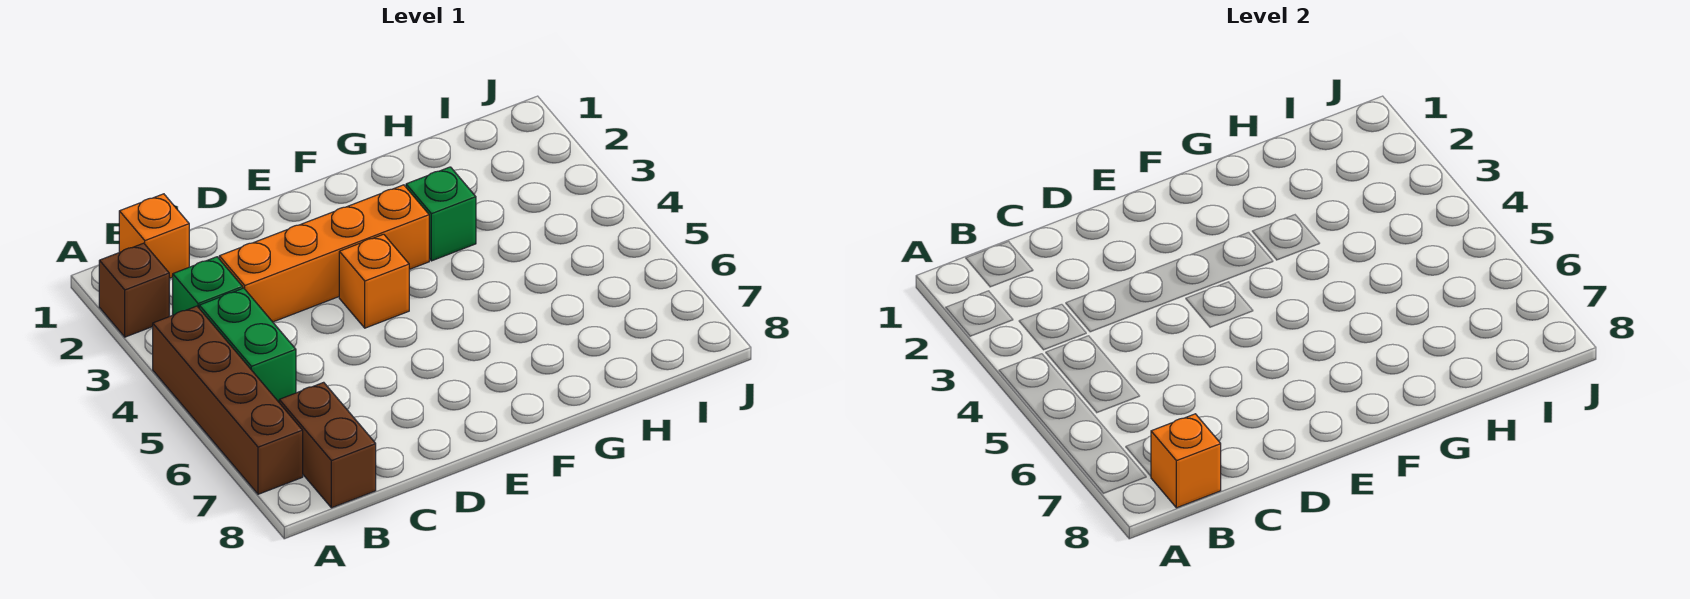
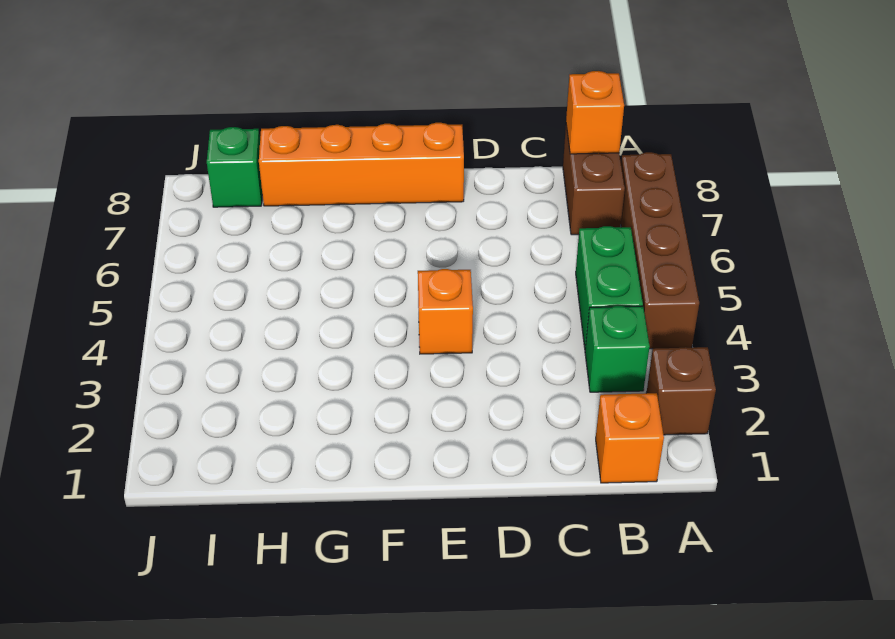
orange 1x4 brick [219,185,429,322] -> orange 1x4 brick moved to [259,123,464,206]
green 1x1 brick [406,167,476,261] -> green 1x1 brick moved to [207,127,262,207]

